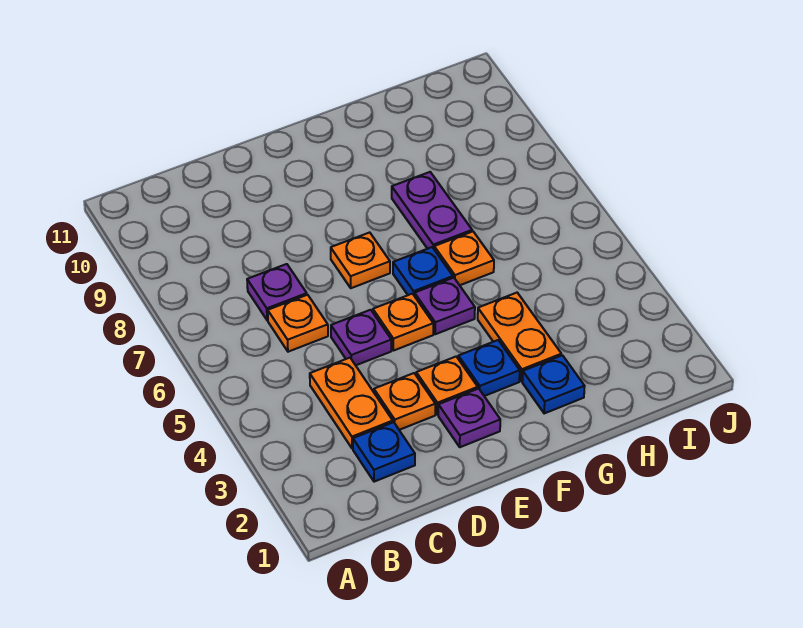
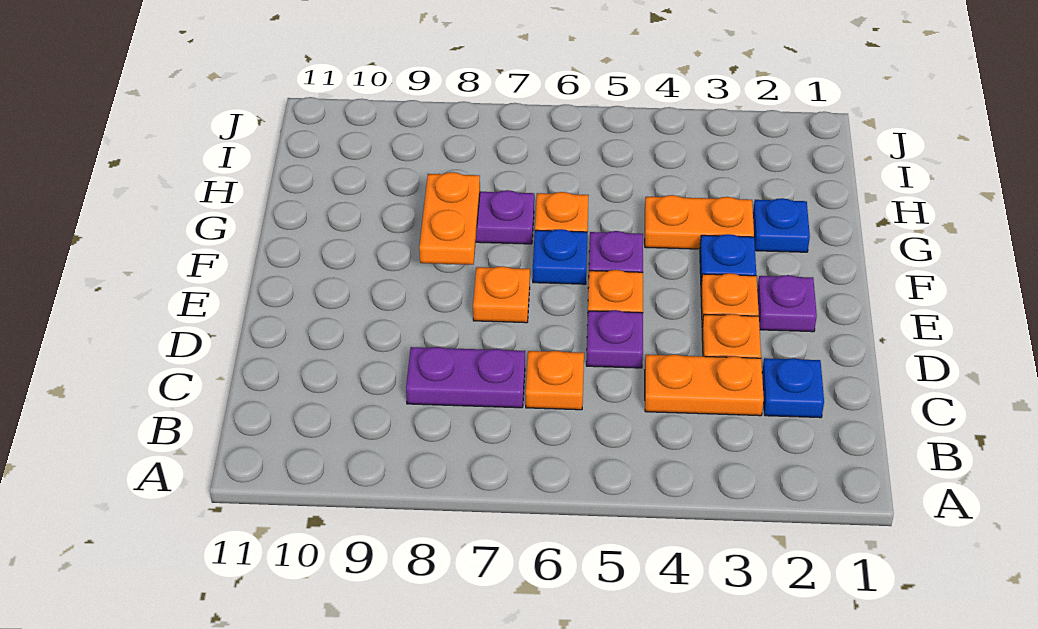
purple 1x1 plate [247,264,307,320] -> purple 1x2 plate [406,347,525,408]
none -> orange 1x2 plate [419,172,480,265]

